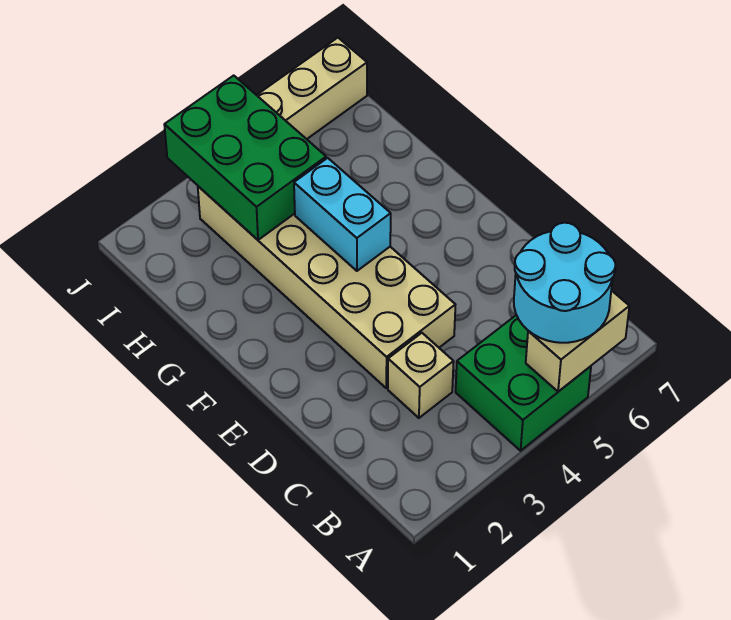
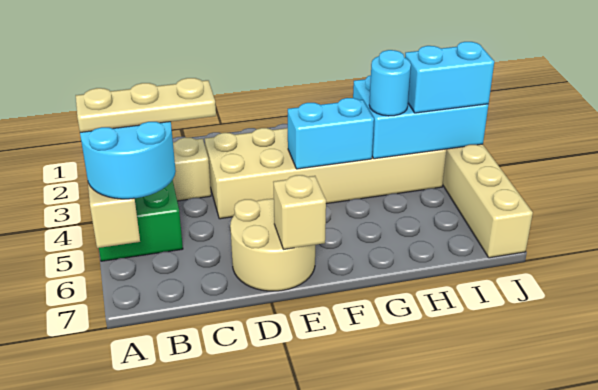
none -> tan 1x3 plate [76,78,216,132]
none -> tan 2x2 round brick [230,199,315,291]
none -> tan 1x1 brick [273,175,326,249]
green 2x3 brick [164,75,326,240] -> cyan 2x3 brick [353,75,488,159]
none -> cyan 1x1 round brick [369,50,411,116]
none -> cyan 1x2 brick [405,42,494,113]

